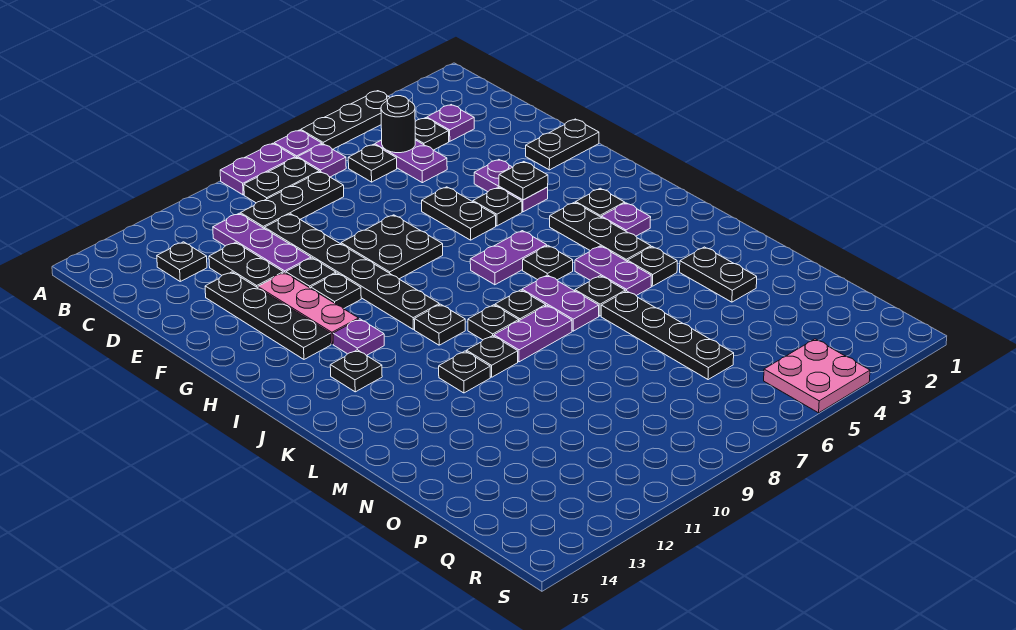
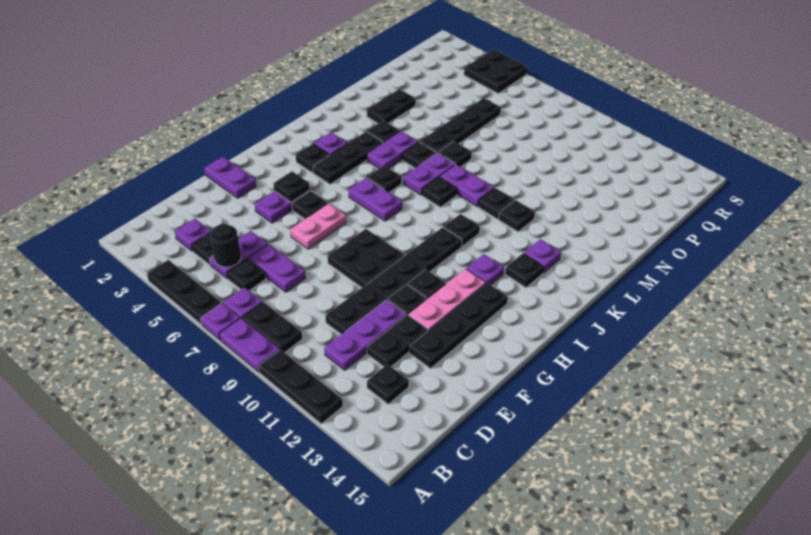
black 1x3 plate [240,172,344,229] -> black 1x3 plate moved to [259,349,343,424]
none -> purple 1x2 plate [249,244,306,292]
black 1x2 plate [526,119,599,170] -> purple 1x2 plate [204,157,256,198]
black 1x2 plate [422,187,496,240] -> pink 1x2 plate [290,203,346,249]
black 1x1 plate [468,305,519,340] -> black 1x1 plate moved to [438,142,472,167]
none -> purple 1x1 plate [524,239,561,273]
pink 2x2 plate [764,339,870,413] -> black 2x2 plate [464,49,528,93]

